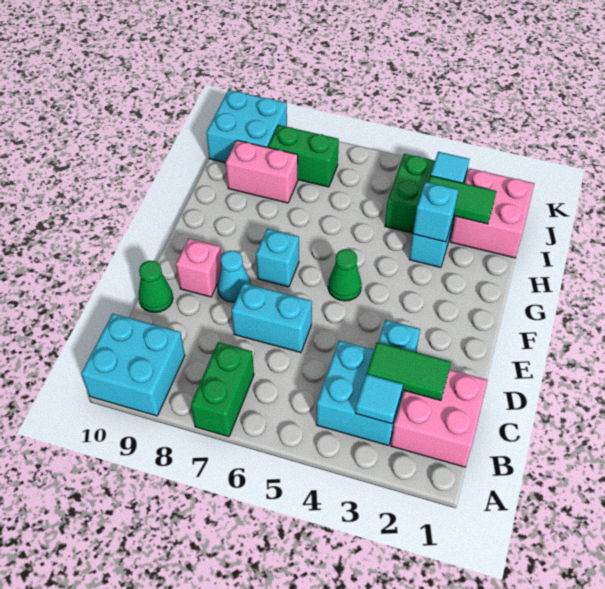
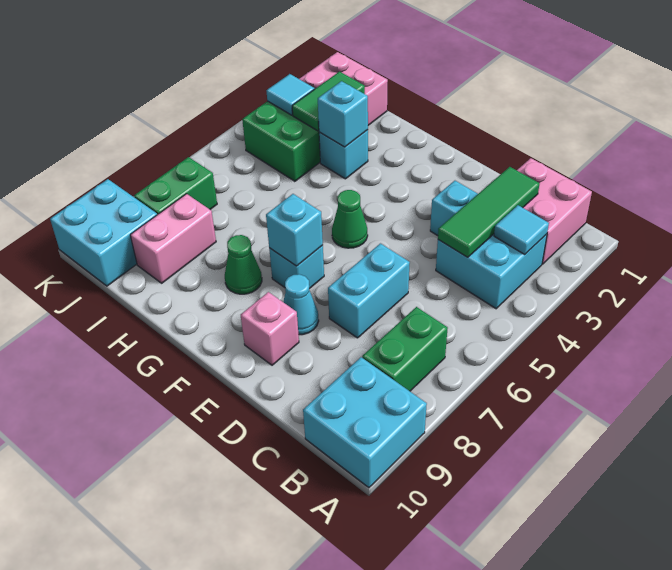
green 1x2 brick [191,342,254,437] -> green 1x2 brick turned to [362,307,448,391]
green 1x2 tile [367,342,451,400] -> green 1x3 tile [438,167,539,257]
green 1x1 cone [139,261,173,313] -> green 1x1 cone moved to [225,235,262,294]
none -> cyan 1x1 brick [266,194,323,266]

